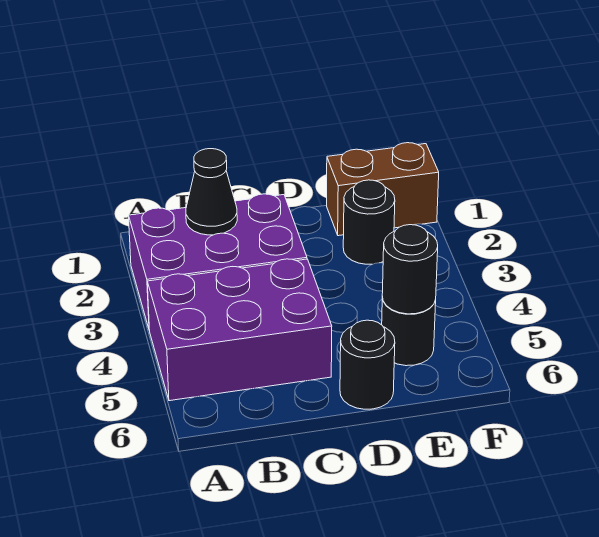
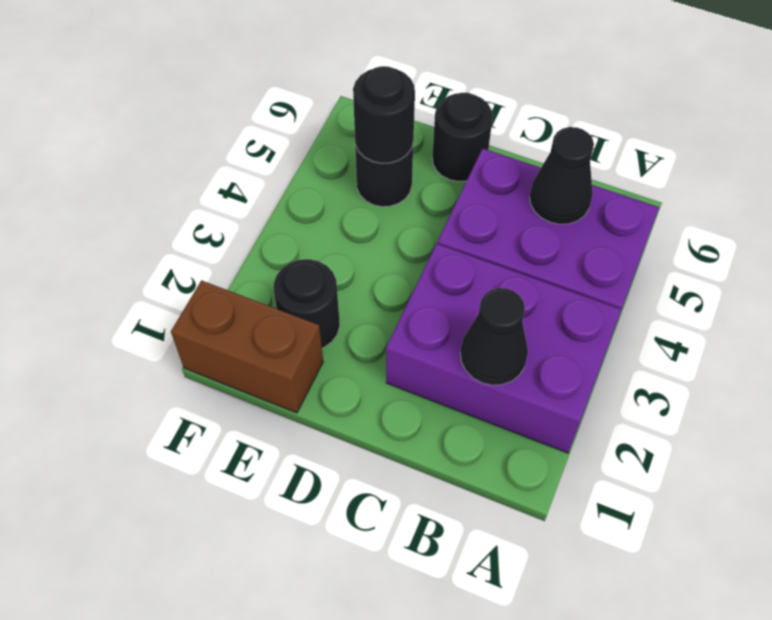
none -> black 1x1 cone [530,127,594,224]

